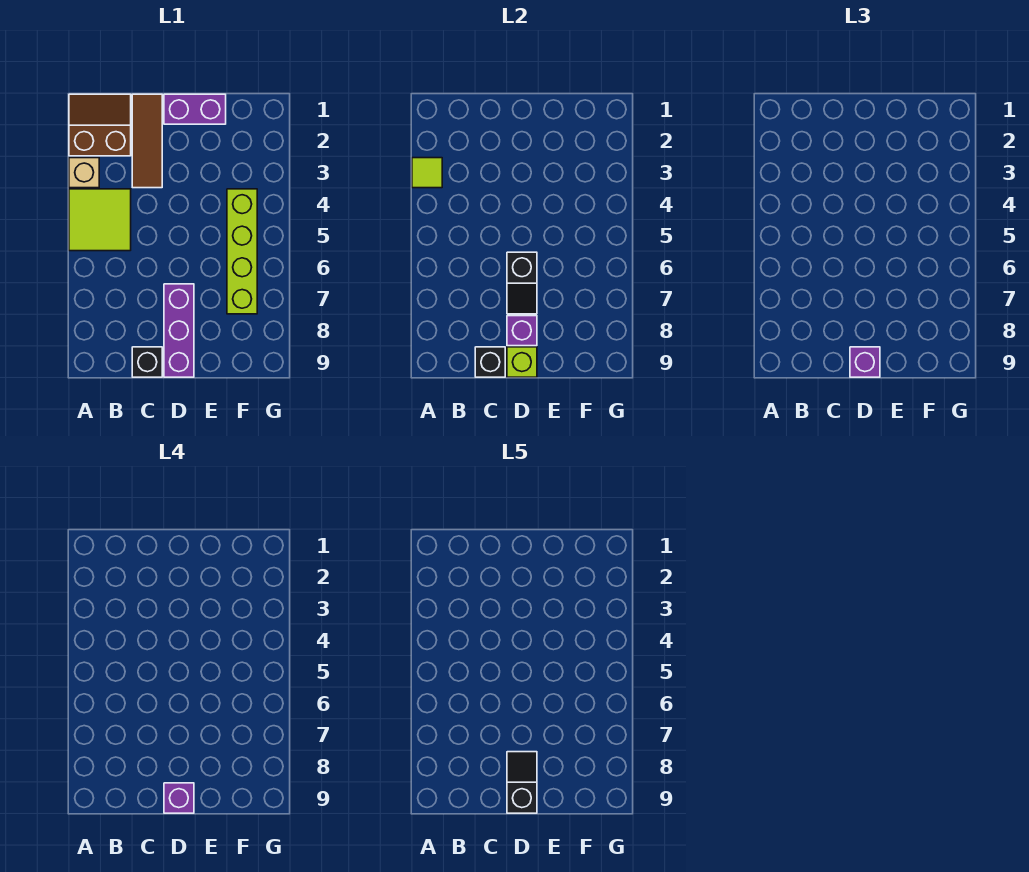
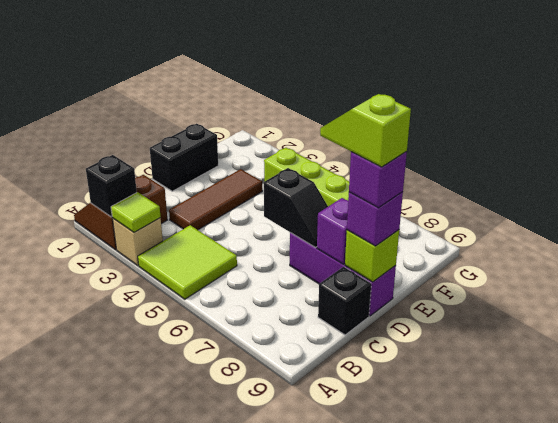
brown 1x3 tile [132,94,162,188] -> brown 1x3 tile turned to [169,169,262,230]
black 1x1 brick [475,347,505,377] -> black 1x1 brick moved to [86,155,137,217]
purple 1x2 brick [164,94,226,124] -> black 1x2 brick [150,124,218,191]
black 1x2 slope [507,752,537,813] -> lime 1x2 slope [320,94,411,167]

